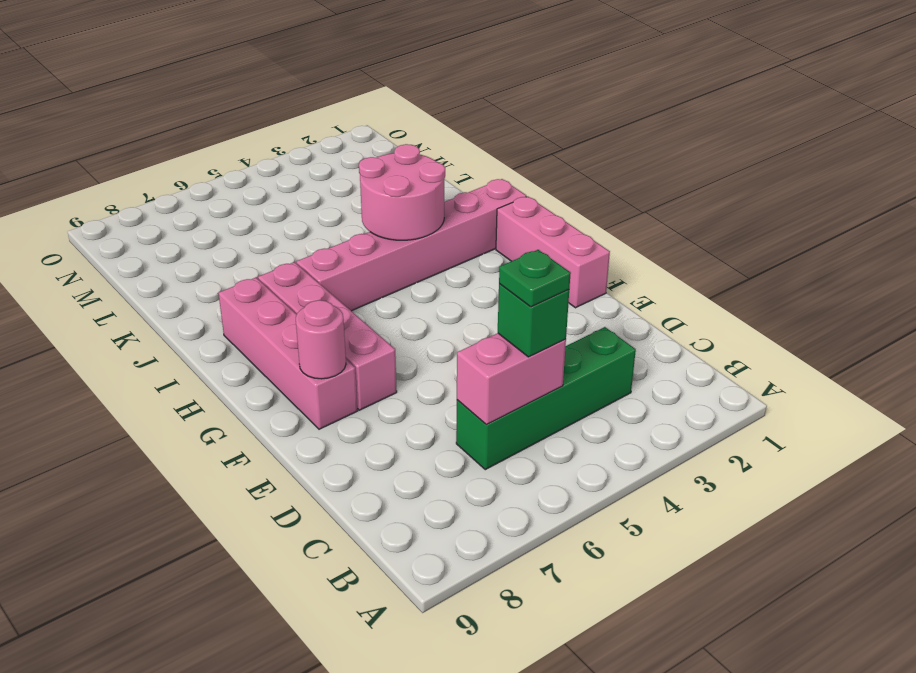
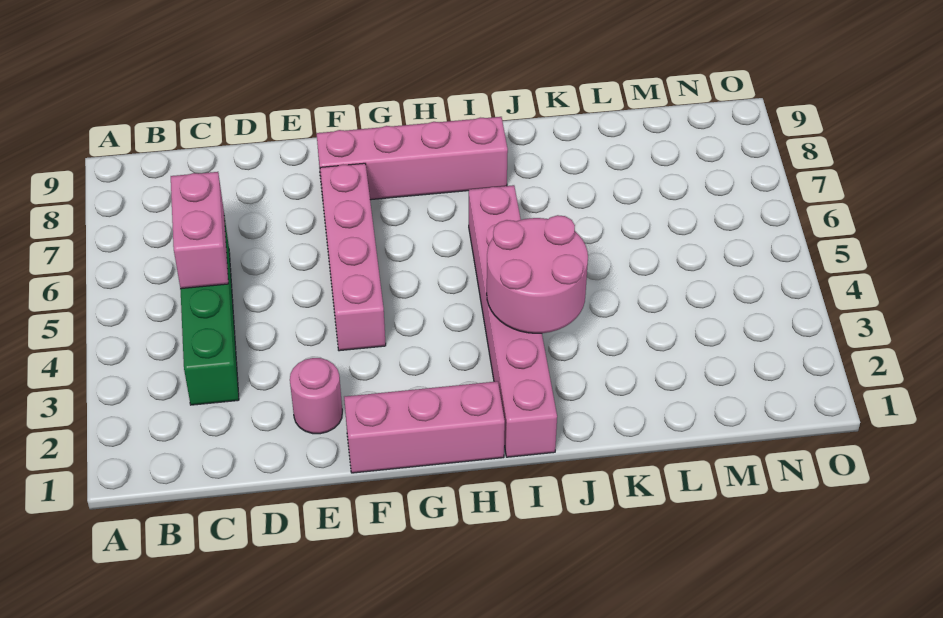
green 1x1 brick [498,284,569,357] -> none
green 1x1 plate [499,250,571,307] -> none
pink 1x4 brick [258,262,397,410] -> pink 1x4 brick turned to [320,163,386,351]
pink 1x1 round brick [296,300,346,379] -> pink 1x1 round brick moved to [290,358,342,434]

